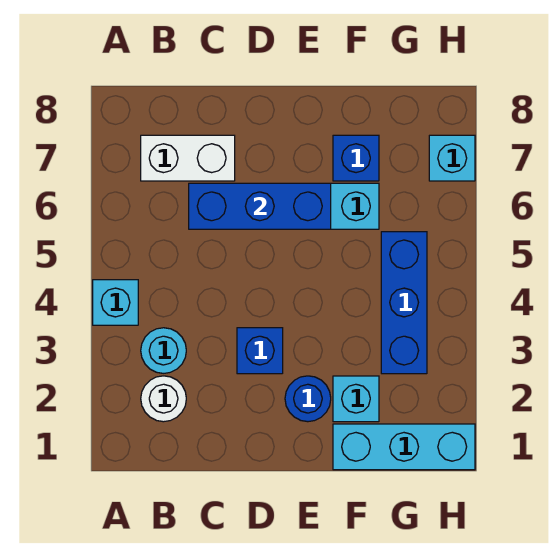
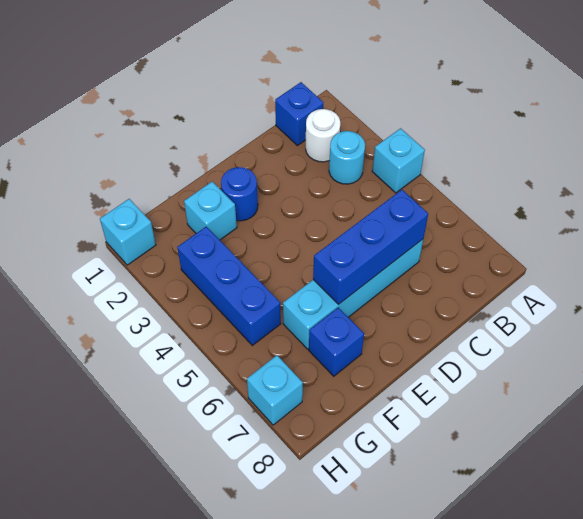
white 1x2 brick [141,135,235,181] -> none
blue 1x1 brick [237,328,283,374] -> blue 1x1 brick moved to [275,82,323,146]
cyan 1x3 brick [333,424,475,470] -> cyan 1x1 brick [100,199,156,265]

